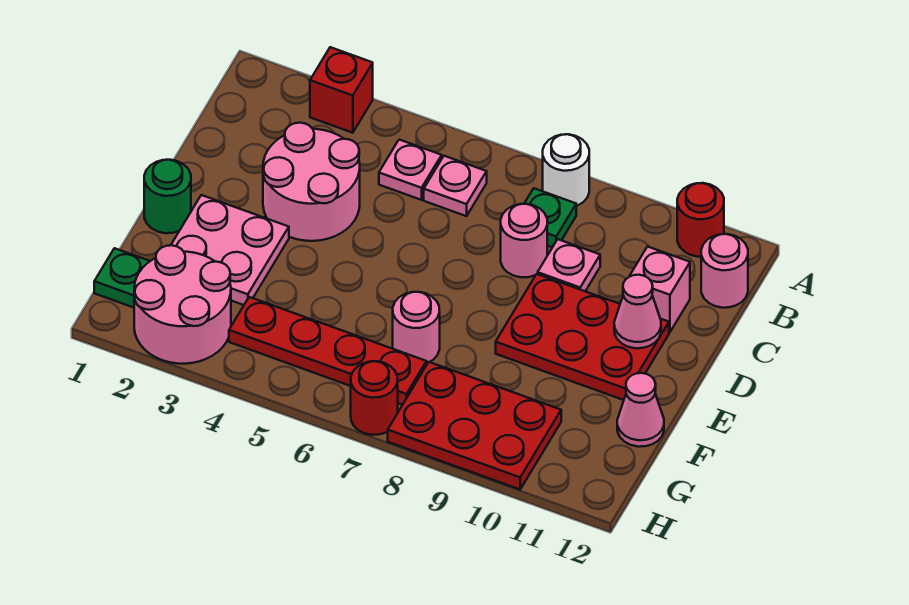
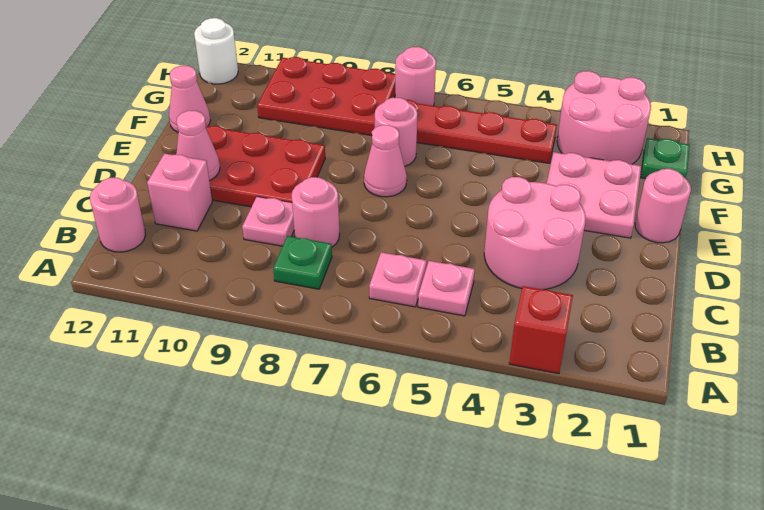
white 1x1 round brick [543,134,589,206] -> white 1x1 round brick moved to [194,18,238,84]
red 1x1 round brick [677,183,724,257] -> none
green 1x1 round brick [144,160,191,233] -> pink 1x1 round brick [635,169,691,243]
none -> pink 1x1 cone [364,125,407,197]
red 1x1 round brick [351,361,398,435] -> pink 1x1 round brick [395,47,436,106]

